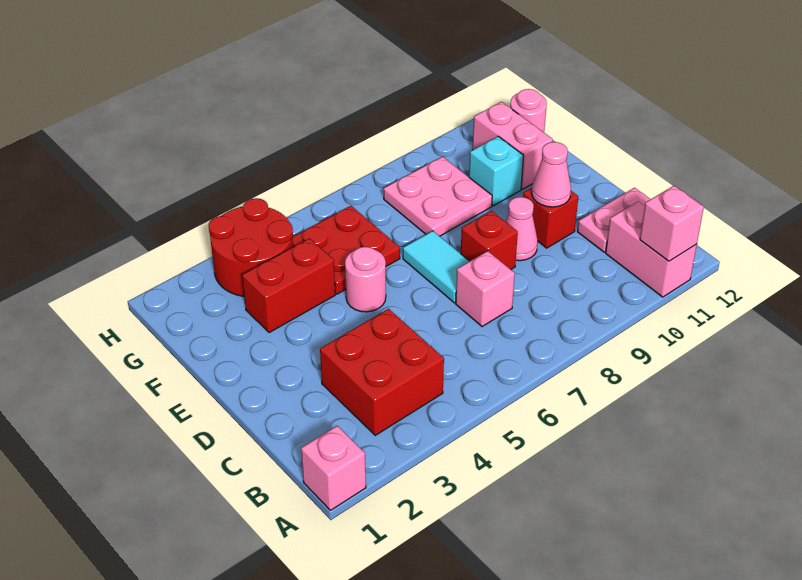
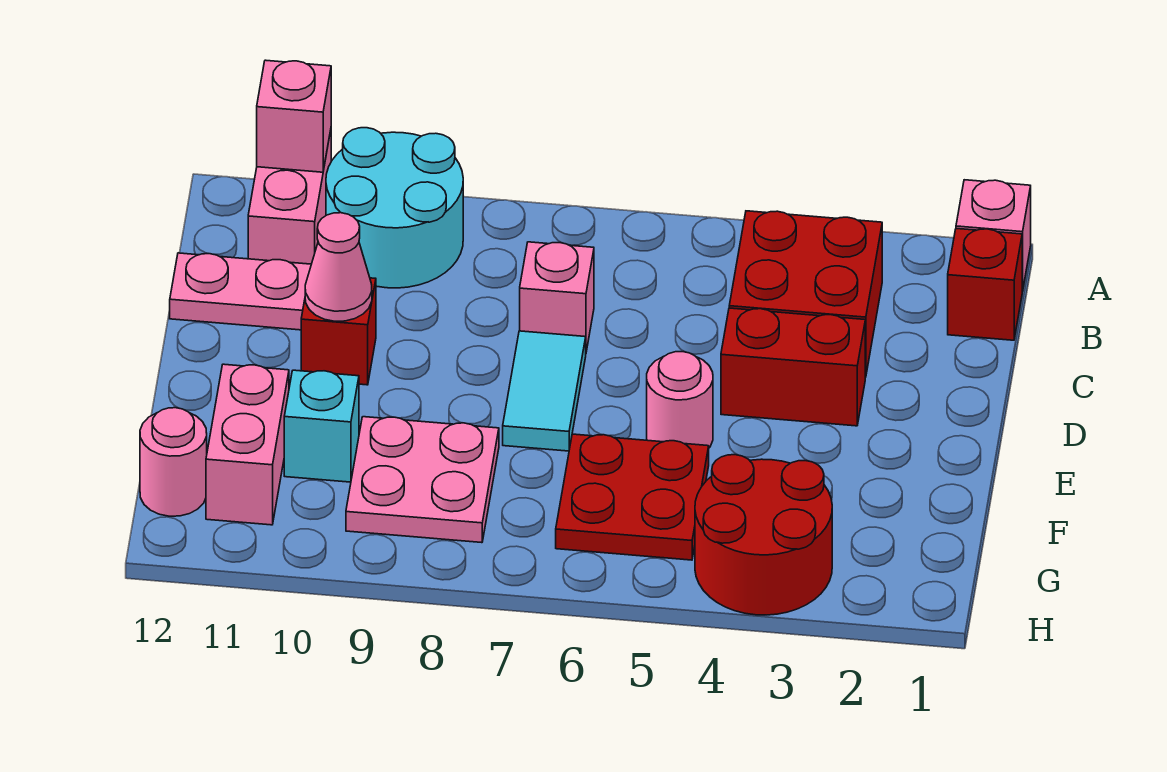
none -> cyan 2x2 round brick [326,128,463,288]
red 1x1 brick [461,211,518,269] -> red 1x1 brick moved to [948,229,1022,340]
pink 1x1 cone [506,197,538,261] -> none
red 1x2 brick [242,238,335,333] -> red 1x2 brick moved to [721,308,865,426]

